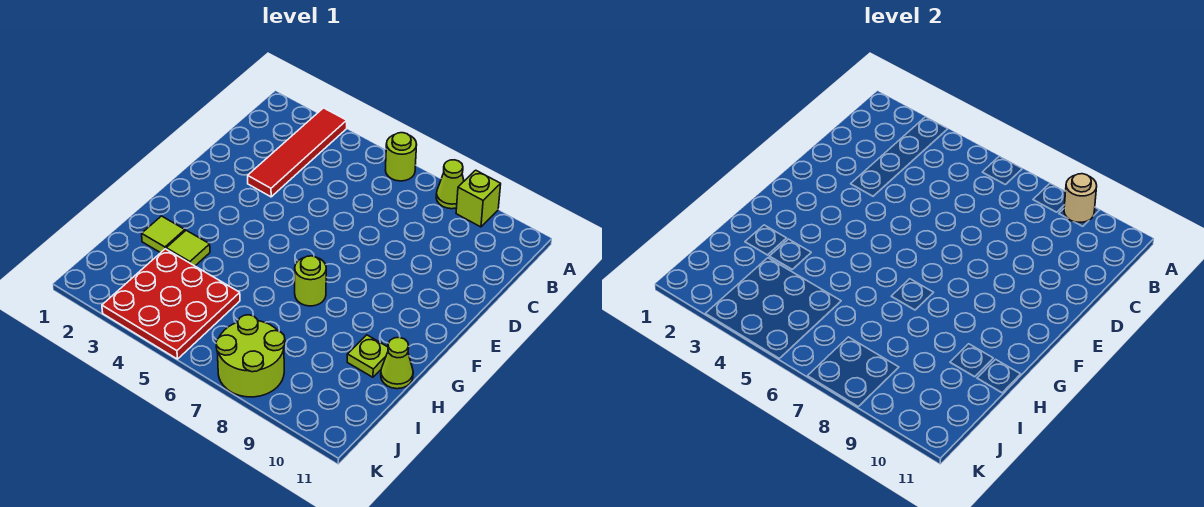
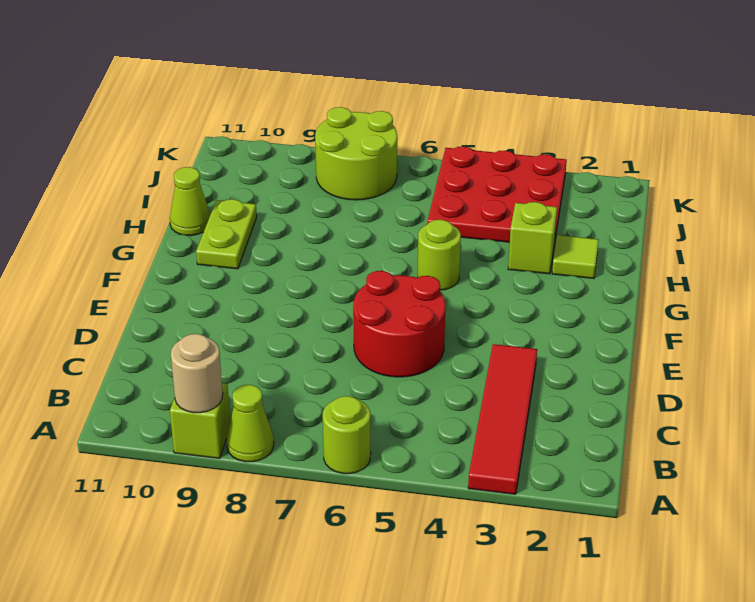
none -> red 2x2 round brick [353,271,446,377]
lime 1x1 round brick [295,256,326,306] -> lime 1x1 round brick moved to [418,220,461,290]
lime 1x1 tile [166,230,210,266] -> lime 1x1 brick [508,202,557,274]
lime 1x1 plate [347,335,388,377] -> lime 1x2 plate [196,199,257,269]

